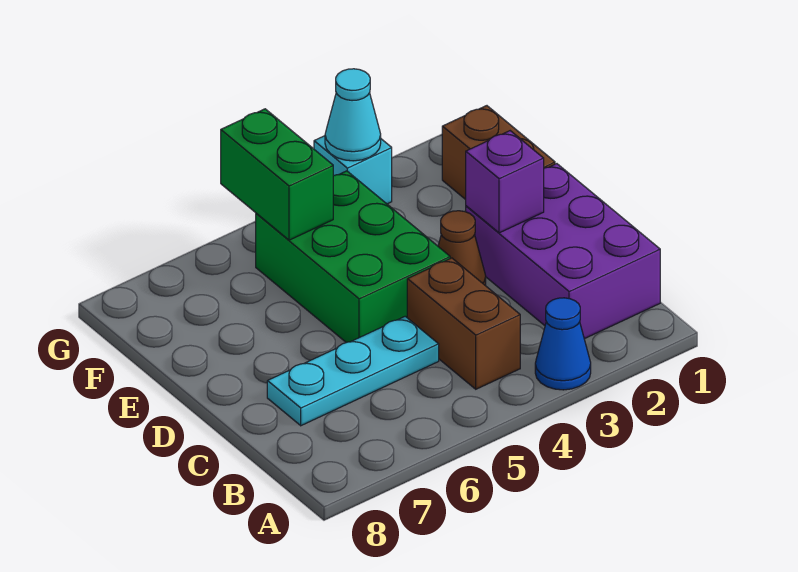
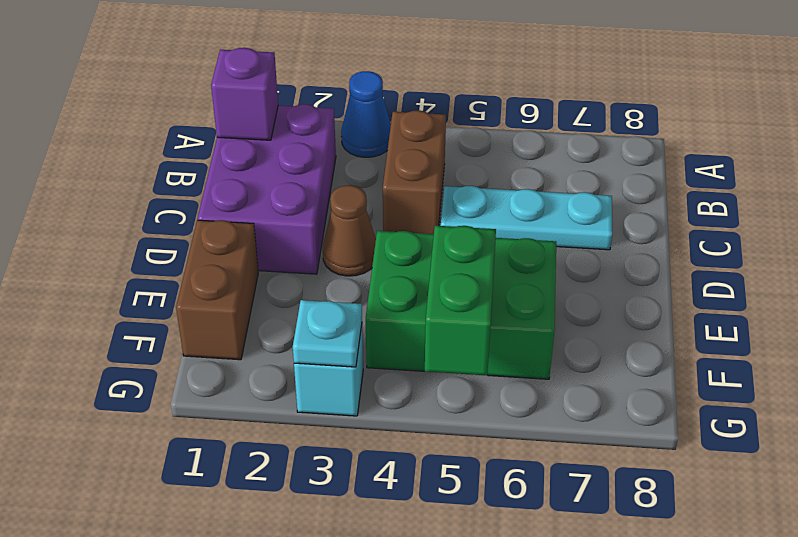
purple 1x1 brick [466,131,544,233] -> purple 1x1 brick moved to [211,48,278,140]
green 2x3 brick [256,171,450,343] -> green 2x3 brick turned to [366,231,556,379]
cyan 1x1 cone [325,69,381,161] -> cyan 1x1 plate [293,300,362,367]

